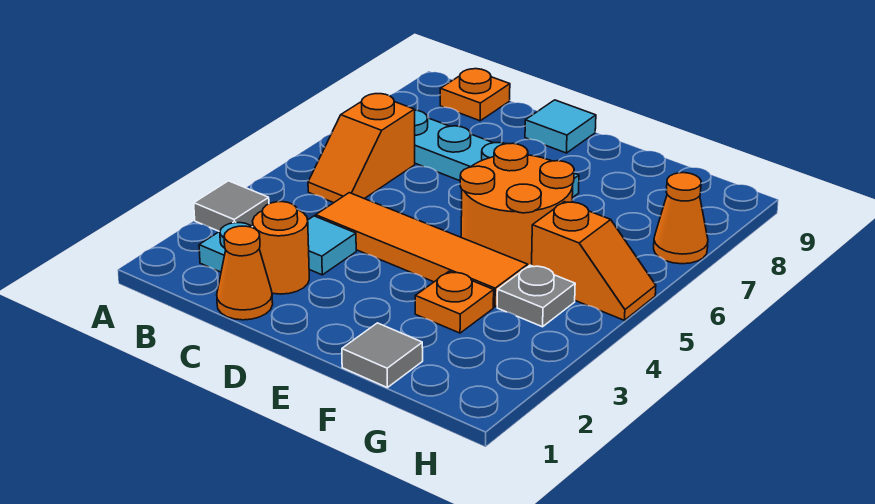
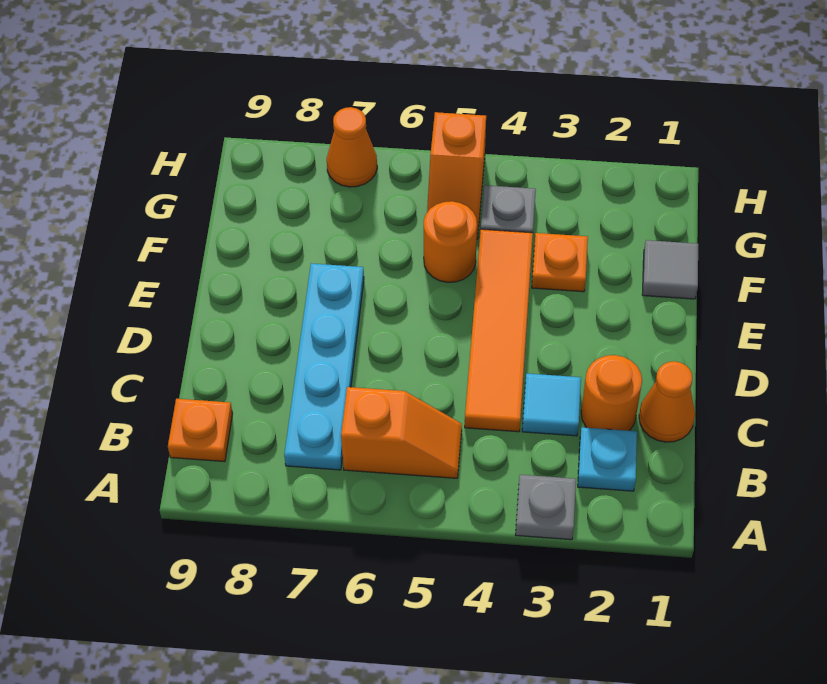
grey 1x1 tile [194,181,269,231] -> grey 1x1 plate [516,475,576,540]
cyan 1x1 tile [525,100,596,153] -> none
orange 2x2 round brick [460,143,574,266] -> orange 1x1 round brick [424,201,477,282]
orange 1x2 slope [532,202,656,320] -> orange 1x2 slope turned to [427,112,486,239]

